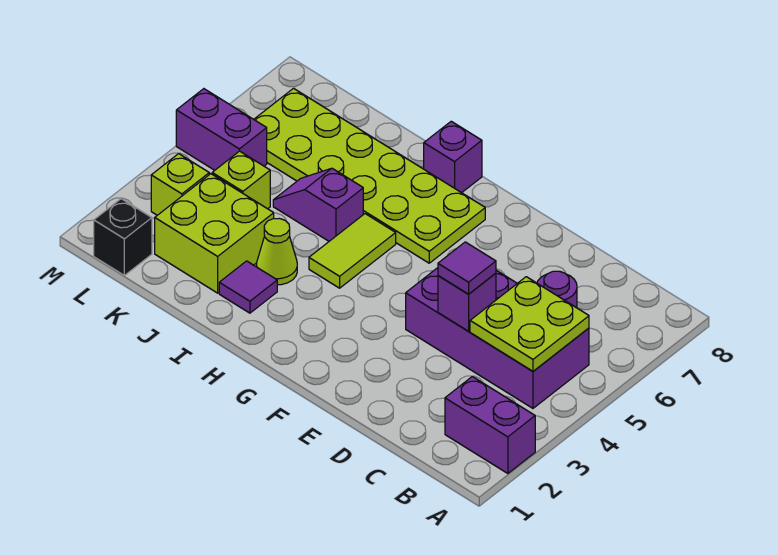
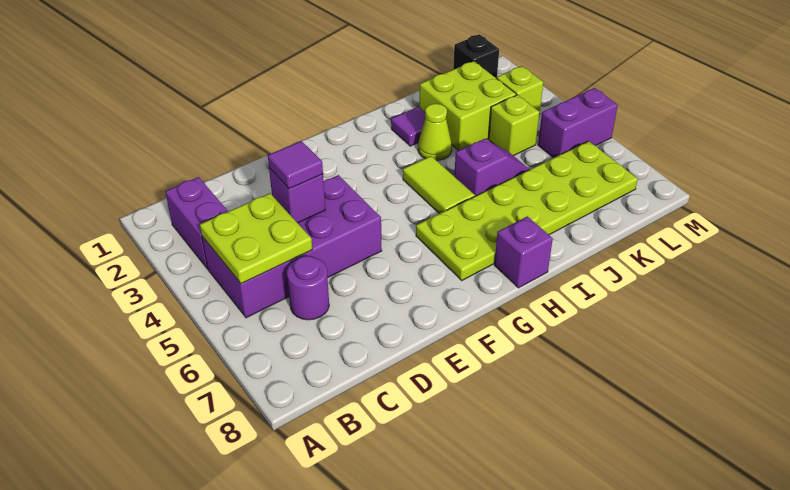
purple 1x2 brick [445,377,535,473] -> purple 1x2 brick turned to [165,177,228,269]

